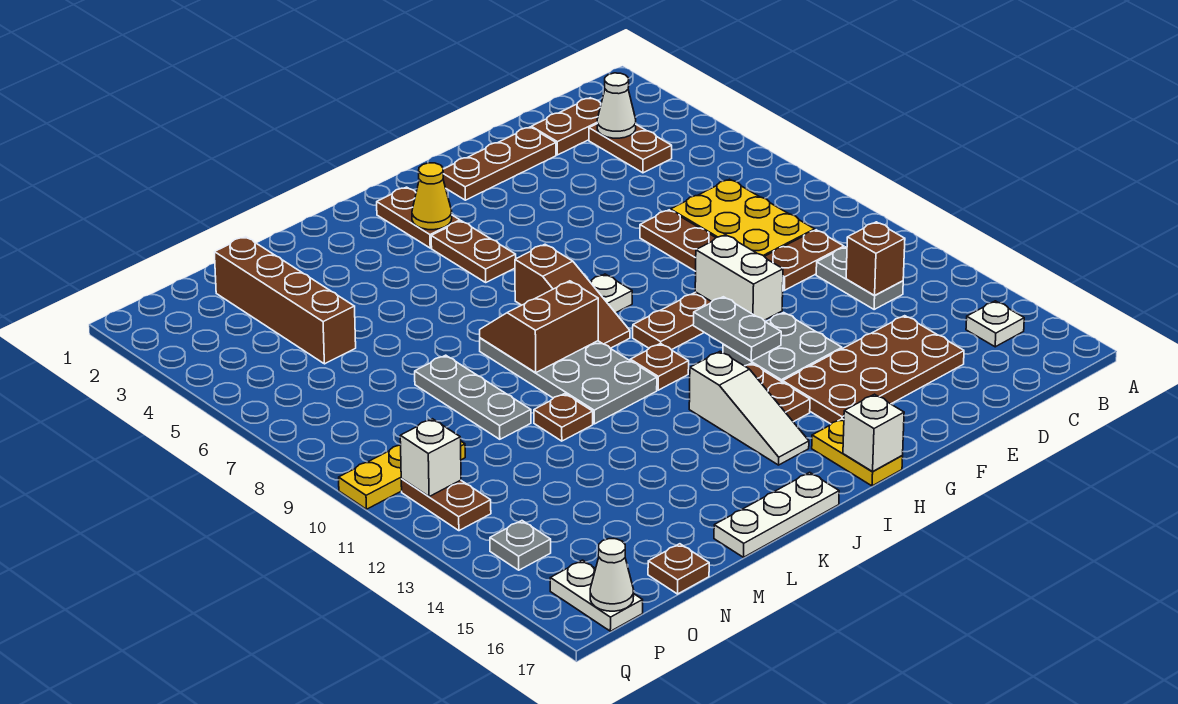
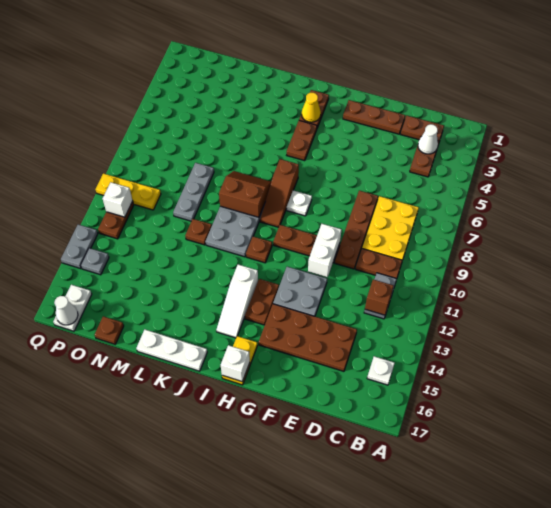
grey 1x2 plate [693,297,781,361] -> grey 1x2 plate moved to [61,224,98,269]
brown 1x4 brick [214,237,356,364] -> none

